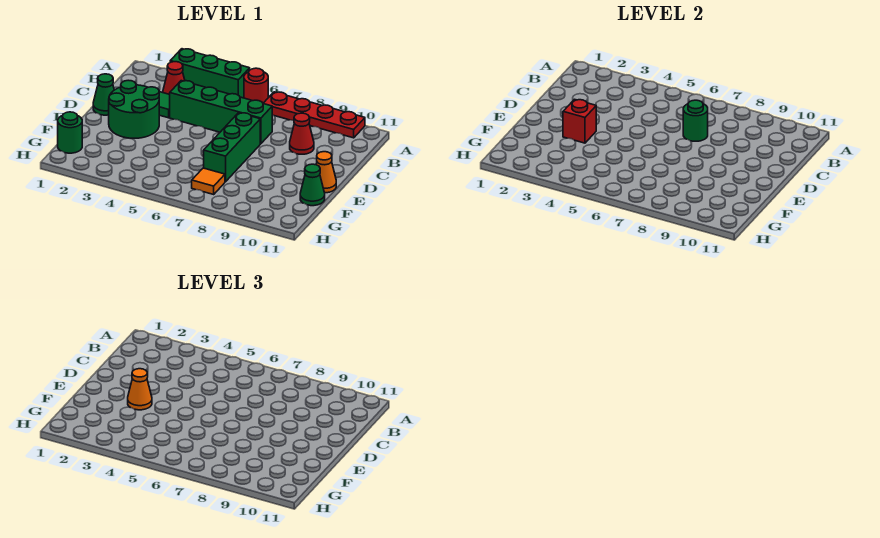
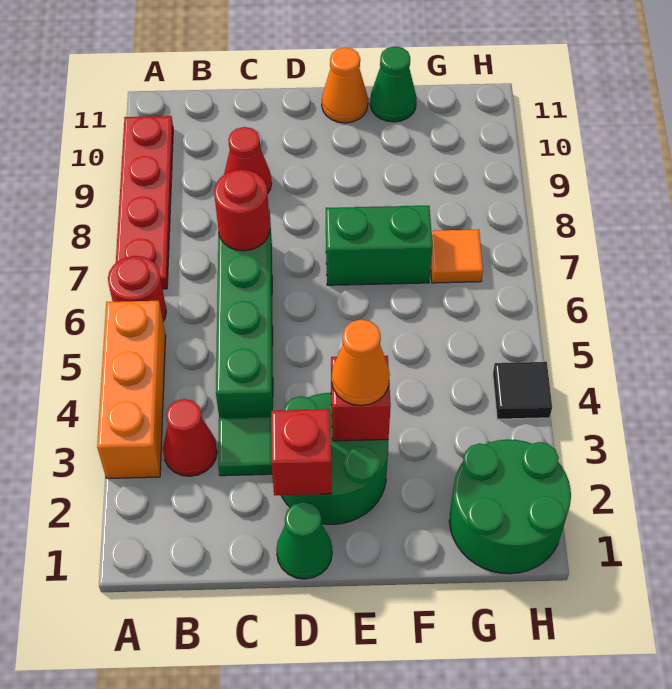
green 1x3 brick [170,49,250,98] -> orange 1x3 brick [97,301,166,478]
green 1x1 round brick [683,100,708,141] -> red 1x1 round brick [214,170,270,251]
none -> red 1x1 brick [271,409,331,495]
green 1x3 brick [204,113,260,182] -> green 1x2 brick [326,206,433,285]
green 1x1 round brick [58,112,82,153] -> green 2x2 round brick [449,439,571,574]
none -> black 1x1 tile [493,362,552,419]

